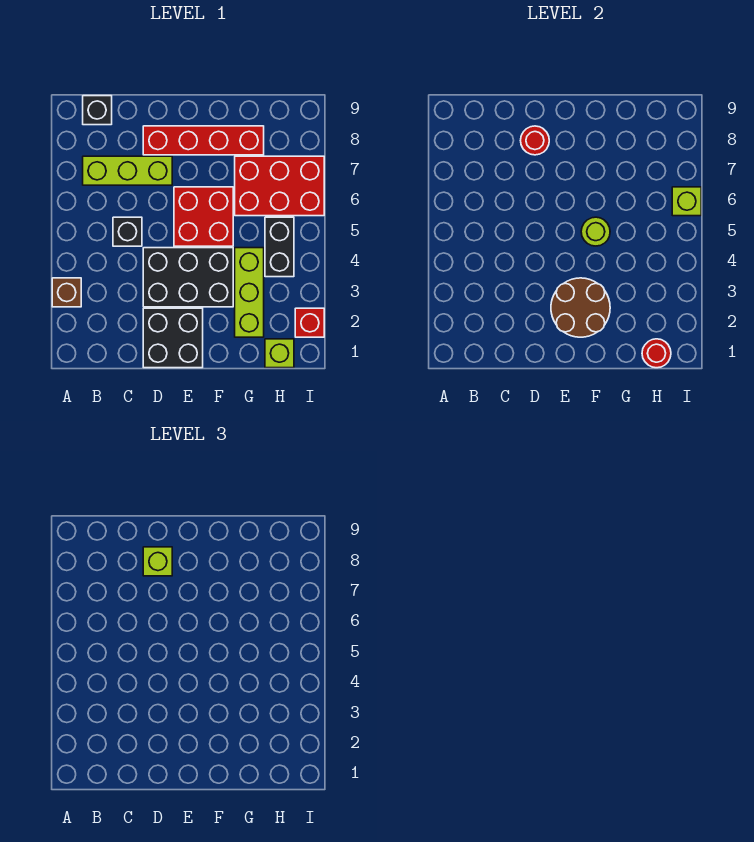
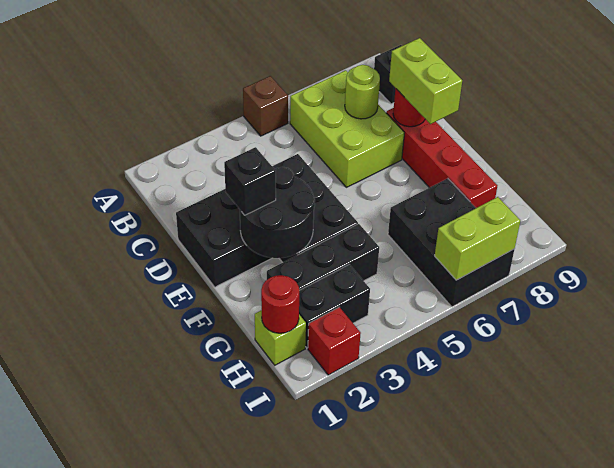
brown 1x1 brick [52,278,81,307] -> brown 1x1 brick moved to [243,76,288,136]
lime 1x3 brick [83,156,172,185] -> lime 2x3 brick [290,70,404,187]
black 1x1 brick [113,217,142,246] -> black 1x1 brick moved to [224,147,276,215]
lime 1x1 brick [143,547,172,576] -> lime 1x2 brick [389,38,462,124]
brown 2x2 round brick [551,278,610,337] -> black 2x2 round brick [240,167,315,258]
red 2x2 brick [174,187,233,246] -> none
lime 1x1 round brick [581,217,610,246] -> lime 1x1 round brick moved to [345,65,380,119]
lime 1x3 brick [235,248,264,337] -> black 1x3 brick [267,224,379,290]
red 2x3 brick [235,156,324,216] -> black 2x3 brick [388,178,514,307]
black 1x2 brick [265,217,294,277] -> black 1x2 brick moved to [299,265,370,348]
lime 1x1 brick [672,187,701,216] -> lime 1x2 brick [435,197,520,280]

